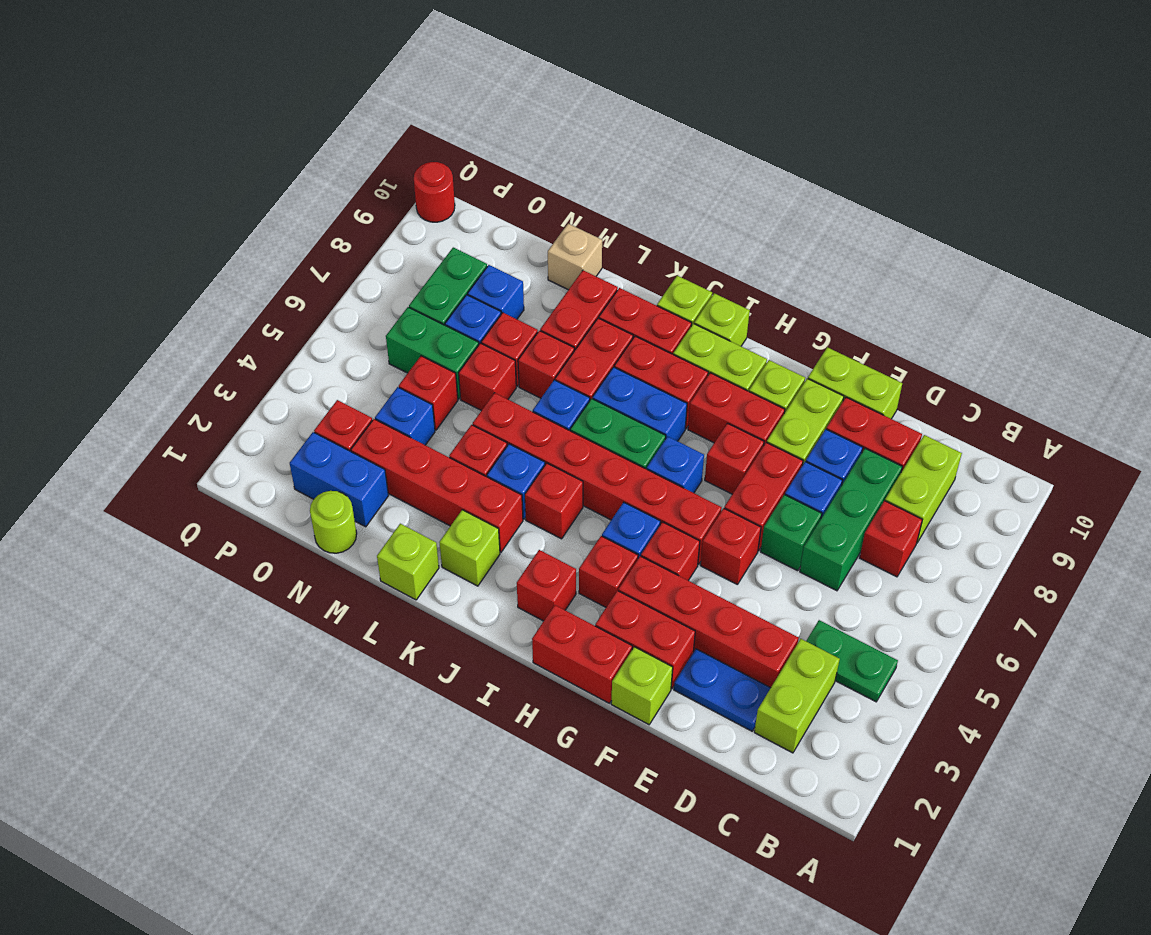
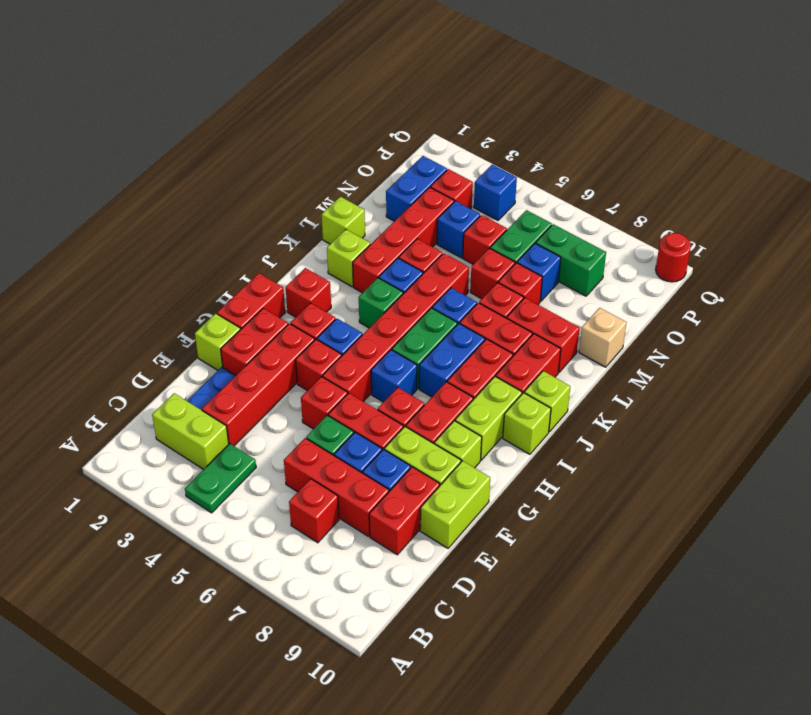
lime 1x2 brick [885,435,962,543] -> none
green 1x3 brick [800,448,902,591] -> red 1x3 brick [284,438,389,536]
red 1x1 brick [525,463,583,539] -> green 1x1 brick [359,278,403,328]
lime 1x1 round brick [310,491,357,553] -> none
blue 1x1 brick [468,265,524,319] -> blue 1x1 brick moved to [474,165,517,220]

